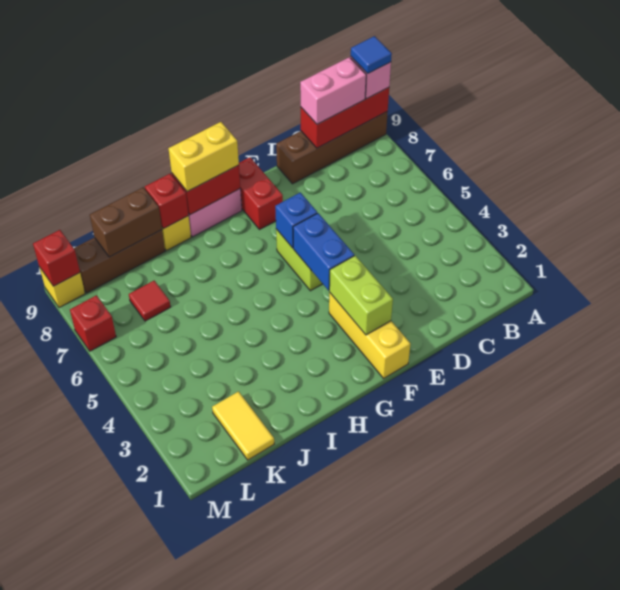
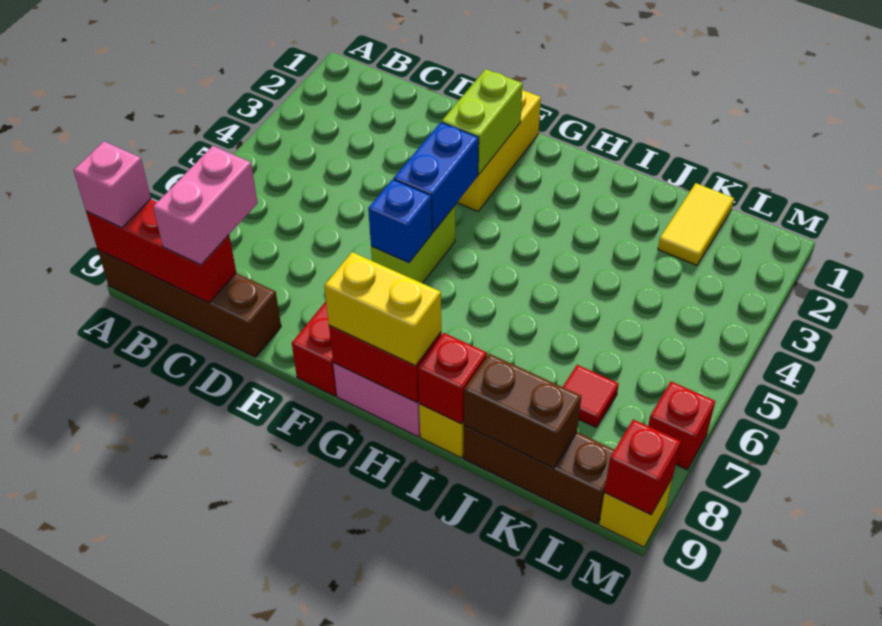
blue 1x1 tile [351,36,392,74] -> none
pink 1x2 brick [300,57,366,124] -> pink 1x2 brick turned to [153,146,257,265]

